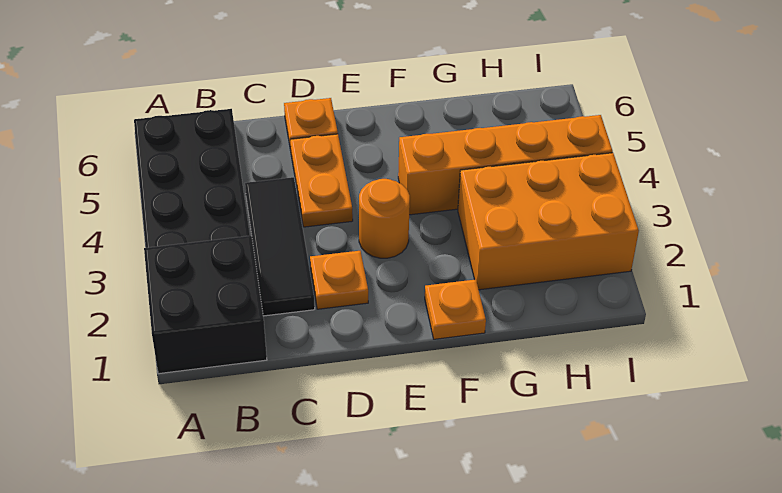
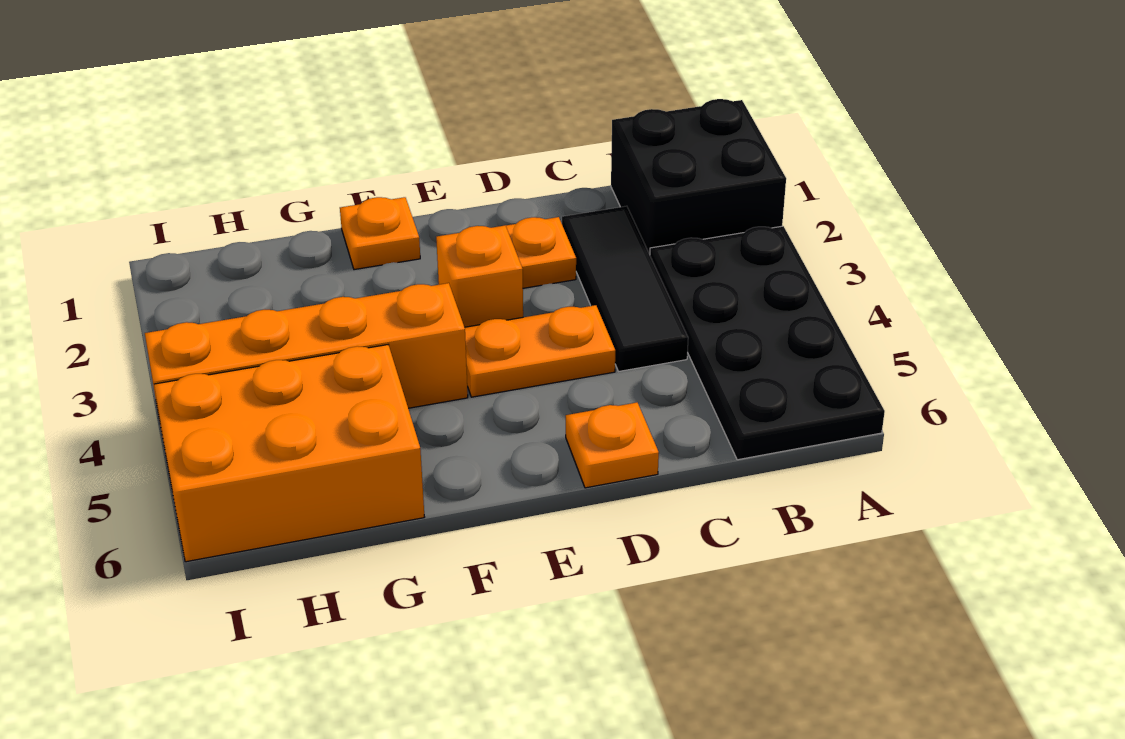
orange 1x2 plate [290,134,353,227] -> orange 1x2 plate turned to [465,305,615,397]
orange 1x1 round brick [359,179,410,258] -> orange 1x1 brick [436,225,523,327]
orange 2x3 brick [458,153,639,290] -> orange 2x3 brick moved to [154,345,424,562]

